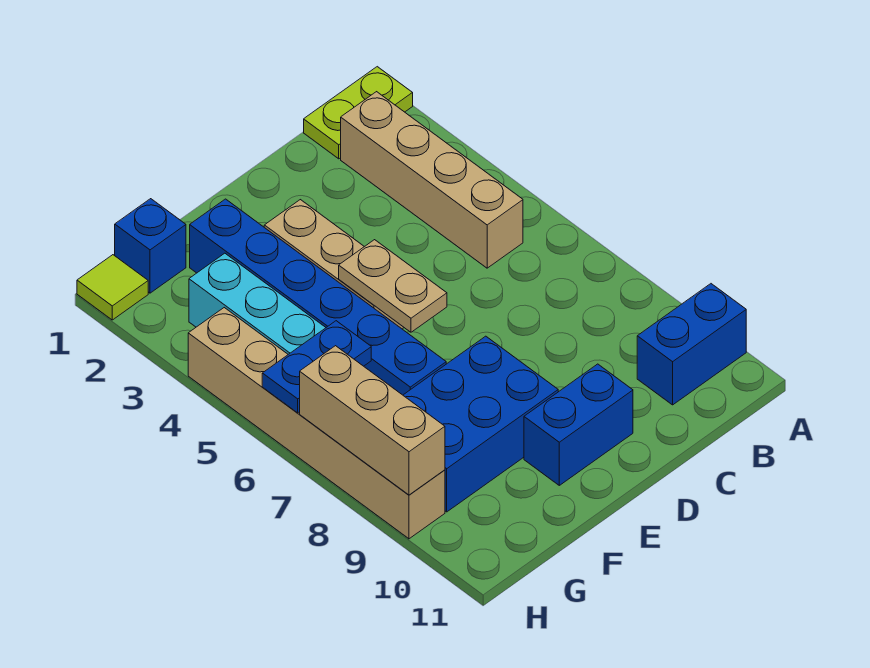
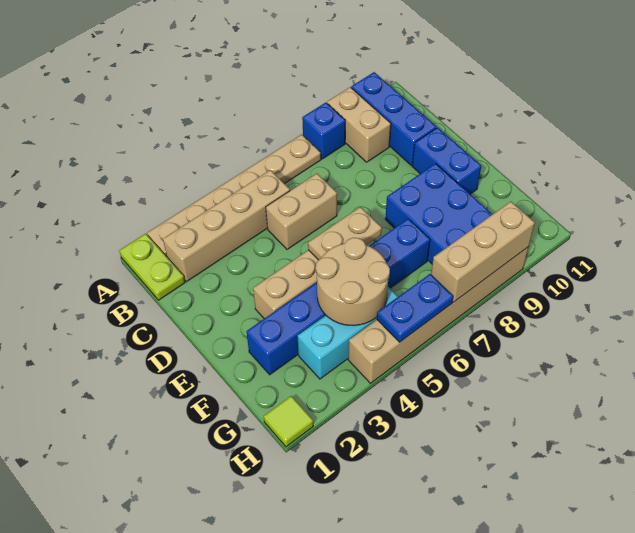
none -> tan 1x6 plate [147,135,321,257]
none -> tan 1x2 brick [327,87,391,162]
blue 1x2 brick [637,284,746,405] -> blue 1x3 brick [351,72,436,165]
none -> tan 1x2 brick [266,173,337,249]
none -> tan 2x2 round brick [316,238,390,326]
blue 1x1 brick [115,199,186,293] -> blue 1x1 brick moved to [302,103,345,159]
blue 1x2 plate [262,321,371,413] -> blue 1x2 plate turned to [377,274,453,342]

